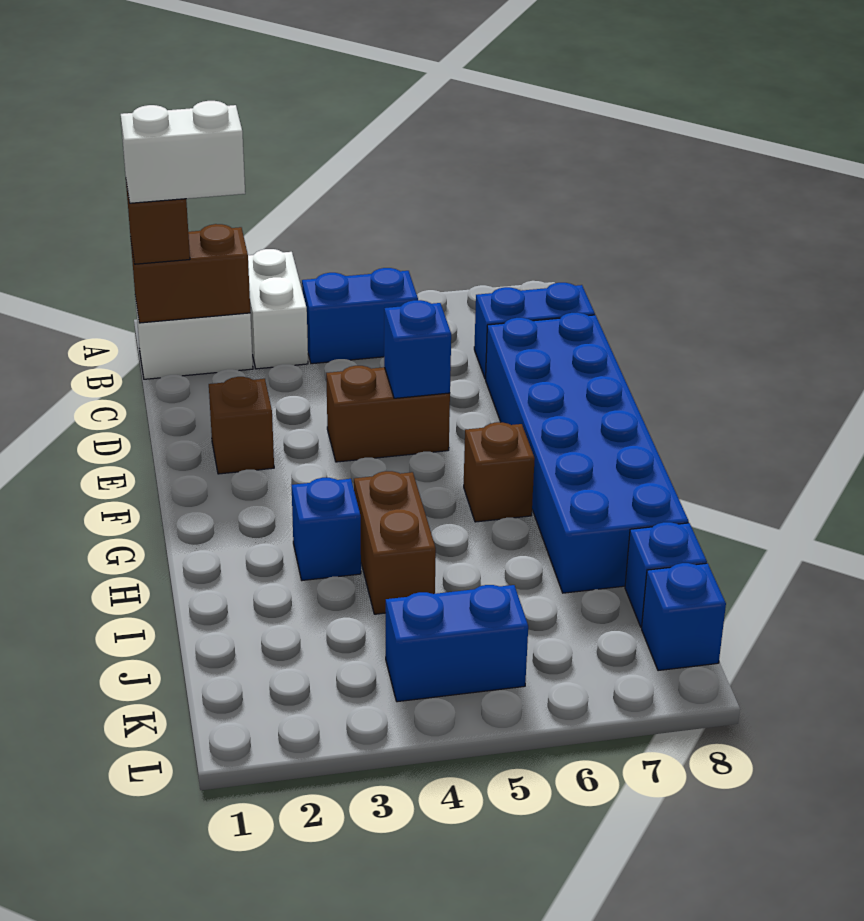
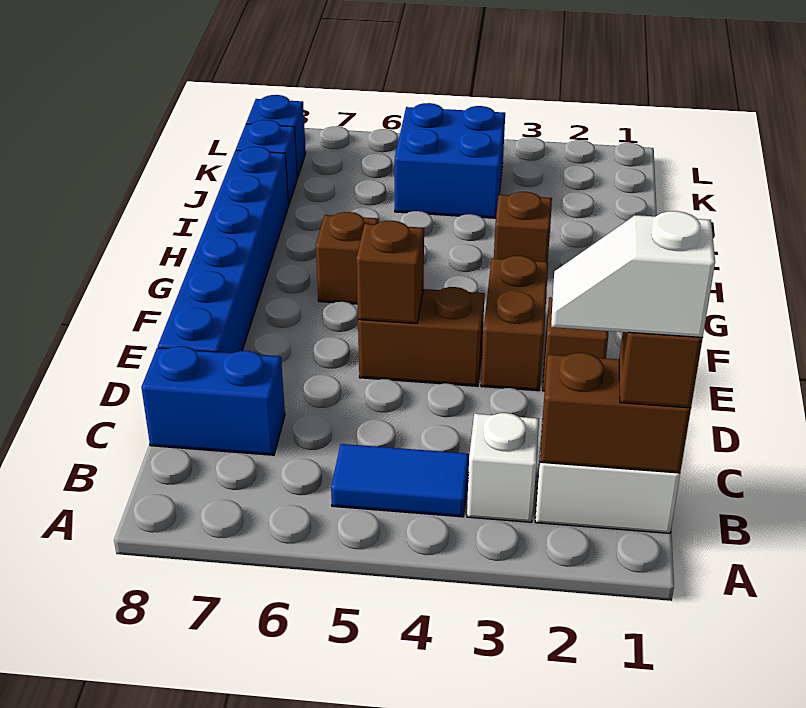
white 1x2 brick [248,249,308,369] -> white 1x1 brick [467,413,539,522]
white 1x2 brick [121,101,245,203] -> white 1x2 slope [551,211,715,337]
blue 1x2 brick [302,268,418,364] -> blue 1x2 tile [331,444,469,517]
blue 2x6 brick [486,313,689,593] -> blue 1x6 brick [158,147,289,353]
blue 1x1 brick [384,300,451,398] -> brown 1x1 brick [356,221,424,324]
blue 1x1 brick [292,478,361,580] -> brown 1x1 brick [494,192,552,262]
brown 1x2 brick [354,471,436,614] -> brown 1x2 brick moved to [481,256,548,391]
blue 1x2 brick [386,585,528,702] -> blue 2x2 brick [395,103,505,218]

